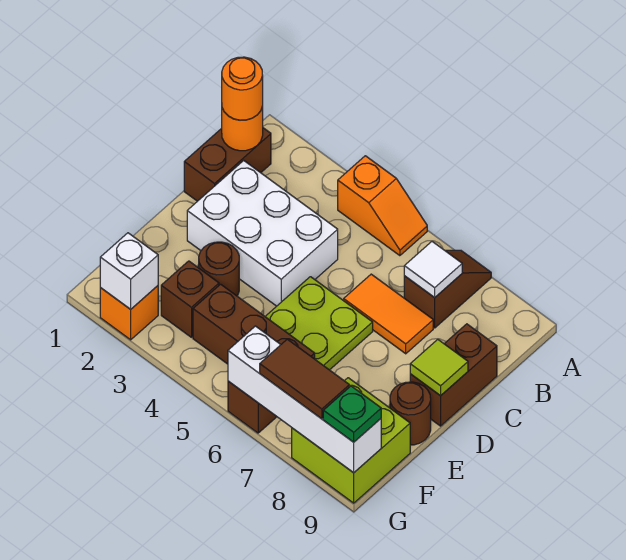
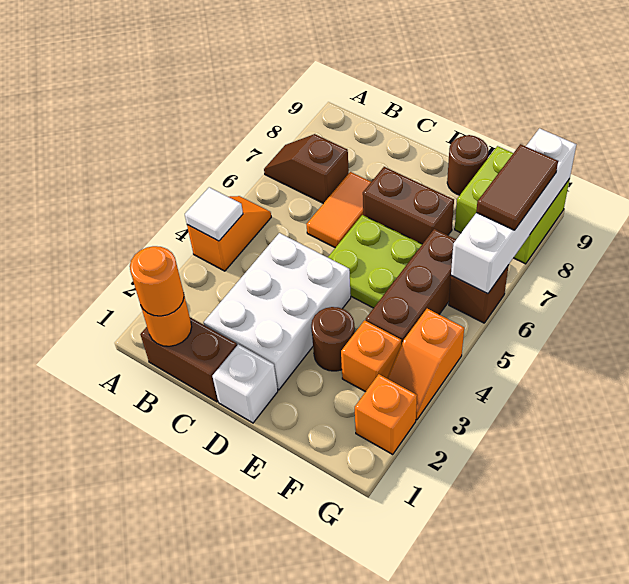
white 1x1 tile [404,242,462,298] -> white 1x1 tile moved to [185,187,243,241]
brown 1x2 brick [410,324,497,426] -> brown 1x2 brick moved to [363,167,454,244]
lime 1x1 tile [410,339,468,396] -> none
brown 1x1 brick [161,261,219,337] -> orange 1x1 brick [341,320,401,392]
white 1x1 brick [100,233,158,309] -> white 1x1 brick moved to [212,344,278,423]
none -> orange 1x2 slope [387,309,464,420]
green 1x1 plate [323,386,381,442] -> none

